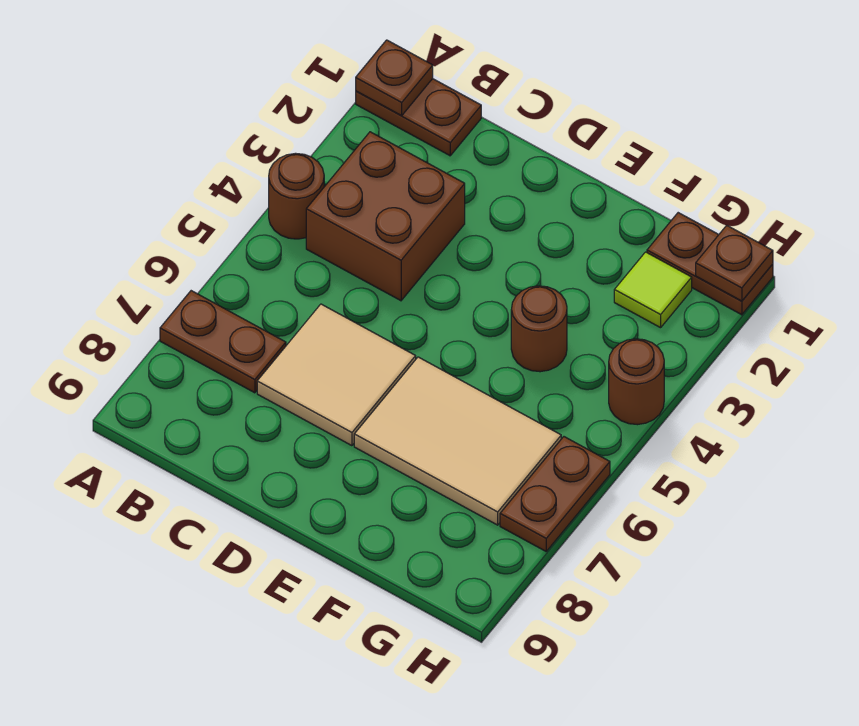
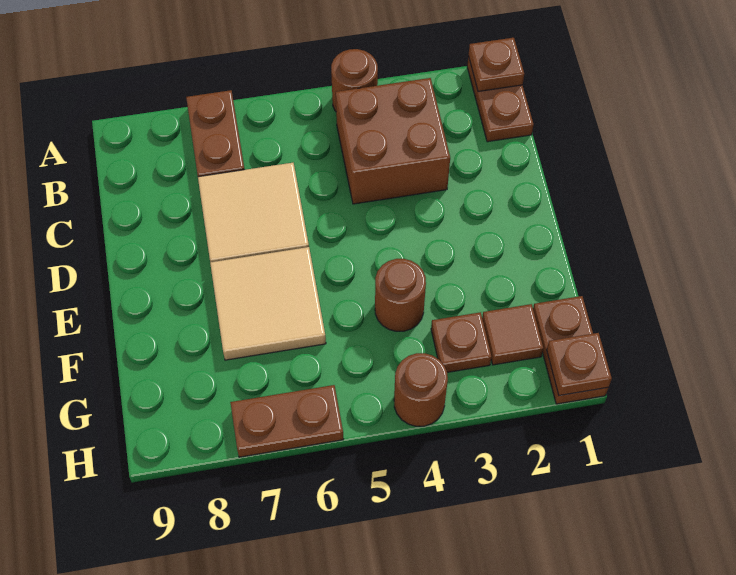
tan 2x3 tile [354,357,561,525] -> tan 2x2 tile [210,247,326,360]
lime 1x1 tile [614,252,692,328] -> brown 1x1 tile [482,304,543,365]
none -> brown 1x1 plate [431,312,492,372]

